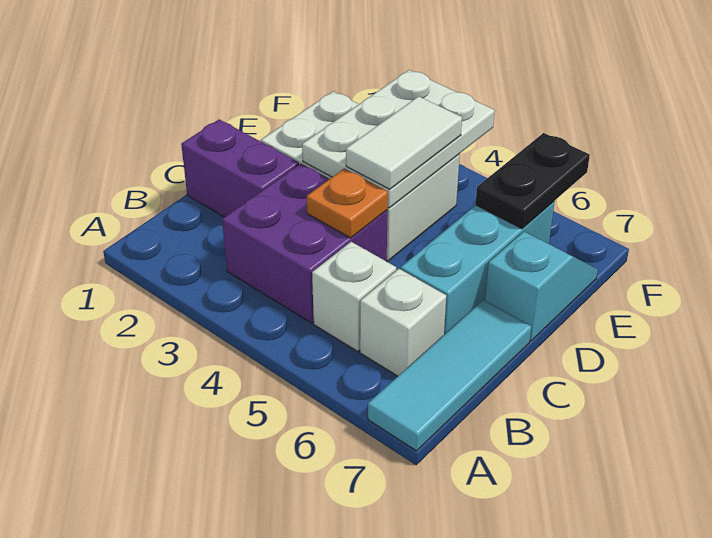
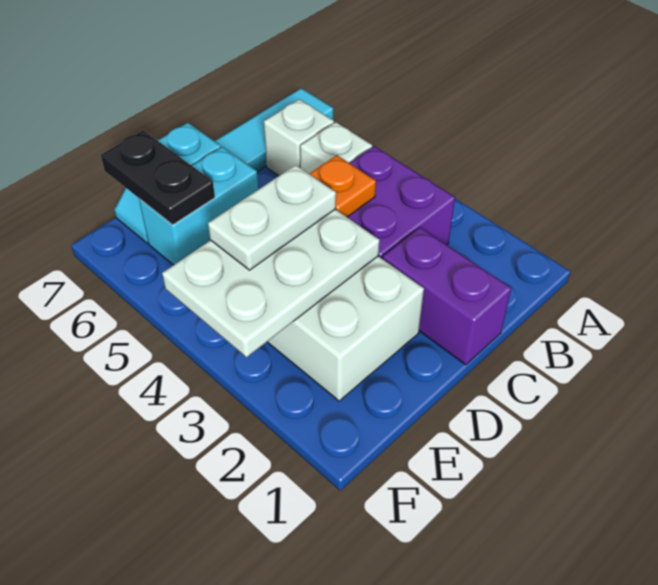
cyan 1x3 brick [401,201,555,335] -> cyan 1x2 brick [139,147,258,265]
white 1x2 tile [346,96,462,189] -> white 1x2 plate [208,165,336,270]
black 1x2 plate [476,133,590,229] -> black 1x2 plate turned to [101,130,215,225]

